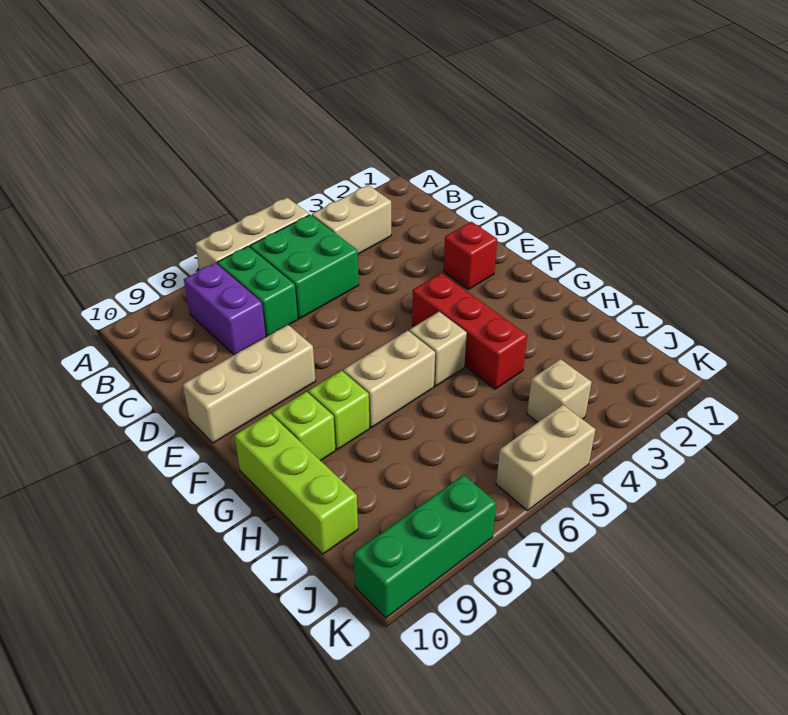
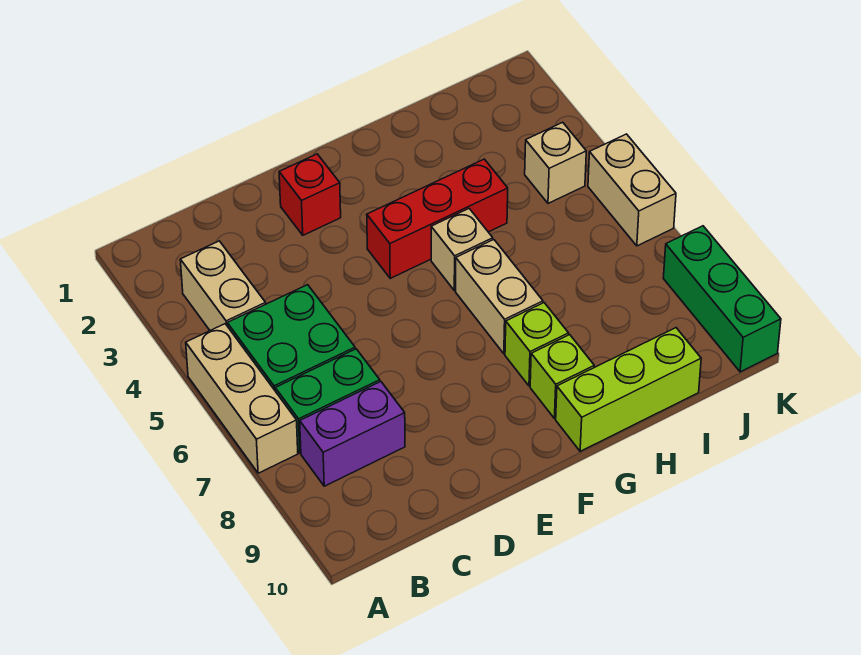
tan 1x3 brick [183,325,316,443] -> none

